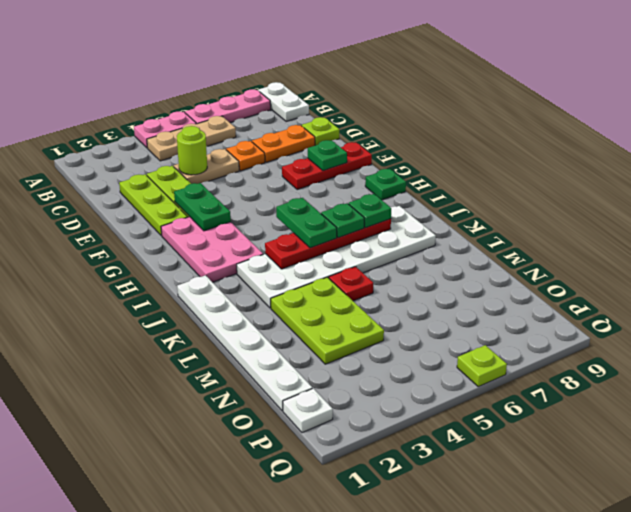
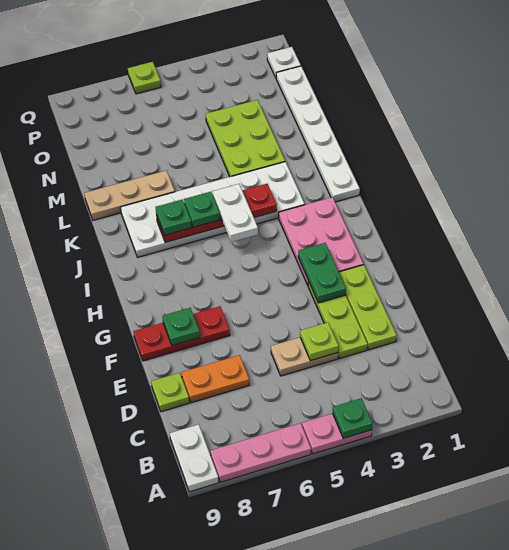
tan 1x3 plate [147,116,236,161] -> tan 1x3 plate moved to [84,170,175,220]
lime 1x1 round brick [177,126,207,175] -> lime 1x1 plate [300,322,339,361]
orange 1x1 plate [226,141,265,171] -> none
green 1x1 plate [365,169,406,200] -> green 1x1 plate moved to [333,398,373,438]
green 1x2 plate [276,198,337,248] -> white 1x2 plate [212,184,258,242]
red 1x1 plate [329,267,373,301] -> none

